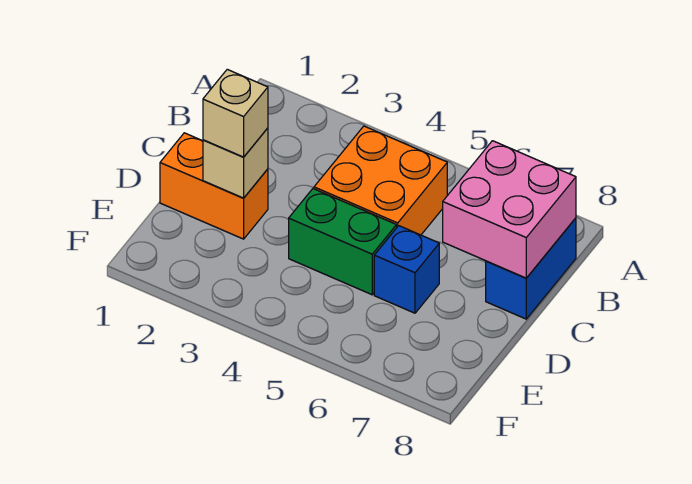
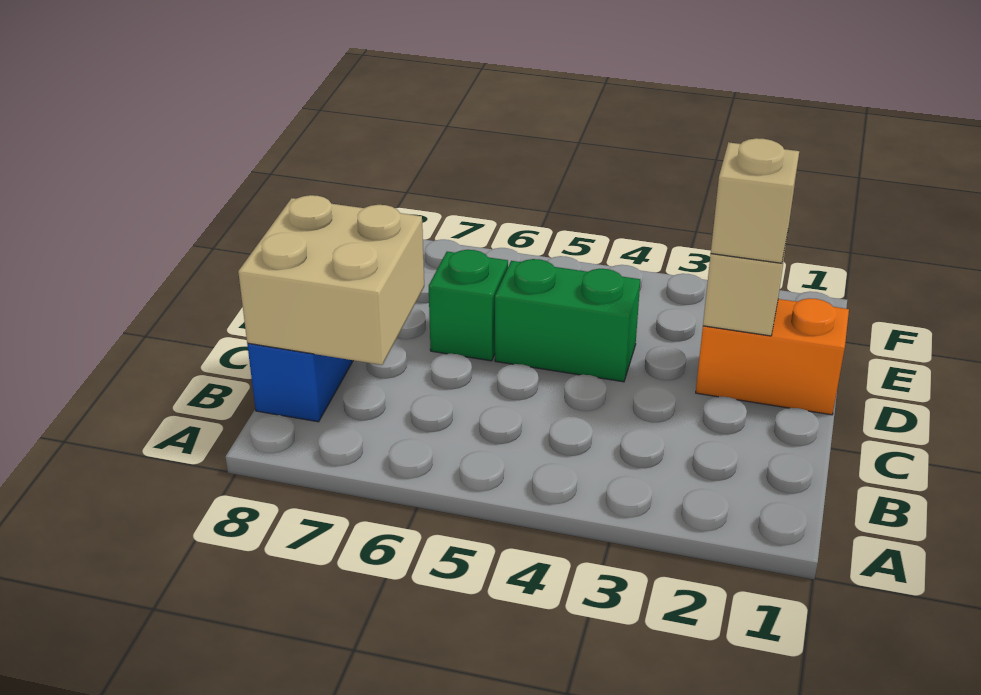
orange 2x2 brick [314,126,447,235] -> none
pink 2x2 brick [443,141,576,278] -> tan 2x2 brick [238,195,424,365]
blue 1x1 brick [374,226,439,313] -> green 1x1 brick [429,250,508,361]

